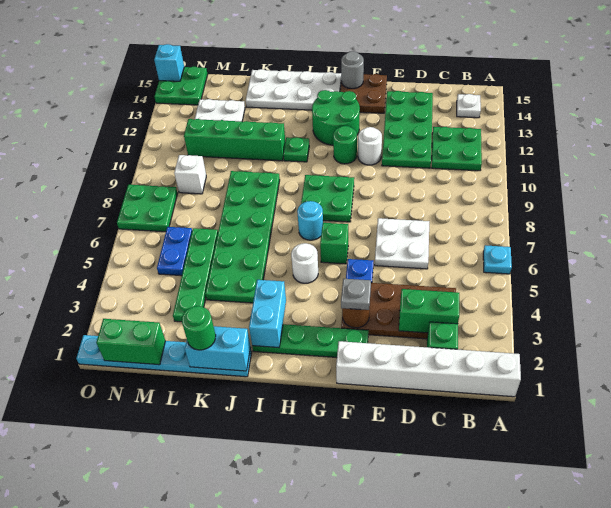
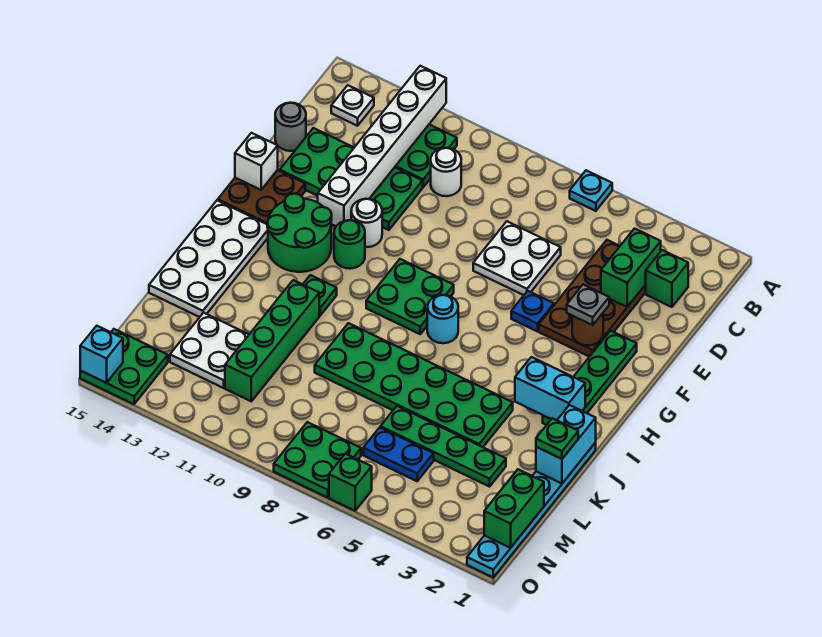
white 1x6 brick [336,341,521,397] -> white 1x6 brick moved to [318,66,446,226]
green 1x1 brick [320,223,348,264] -> green 1x1 brick moved to [329,454,372,511]
grey 1x1 round brick [341,51,364,89] -> grey 1x1 round brick moved to [275,103,306,151]
white 1x1 round brick [291,243,318,283] -> white 1x1 round brick moved to [431,148,461,196]
green 1x1 round brick [182,306,216,350] -> green 1x1 plate [536,418,578,459]
white 1x1 brick [174,155,206,194] -> white 1x1 brick moved to [235,133,278,190]

